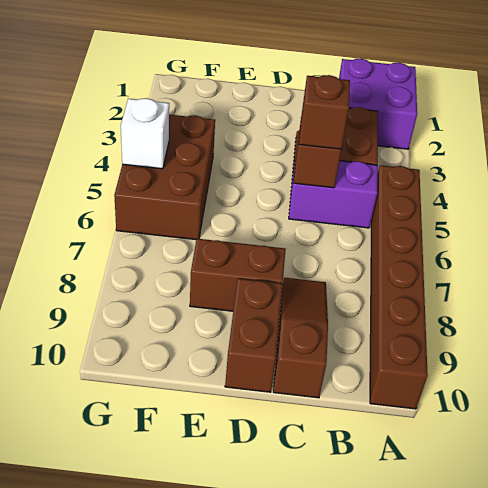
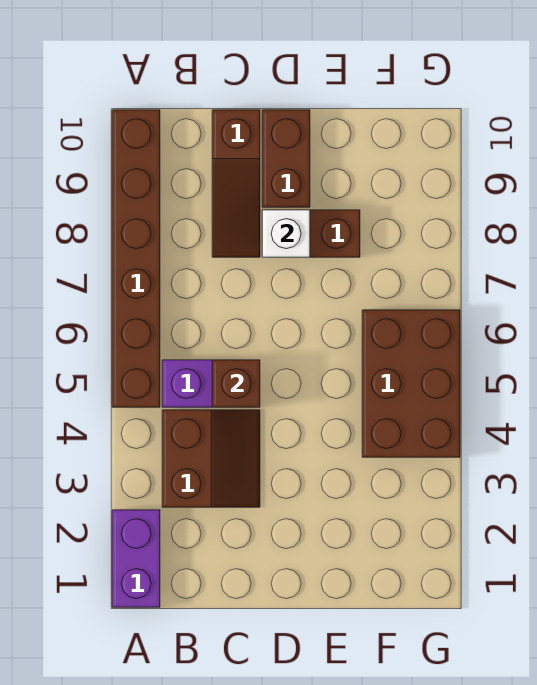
purple 2x2 brick [339,59,417,149] -> purple 1x2 brick [112,510,160,607]
brown 1x1 brick [299,75,350,149] -> none
white 1x1 brick [121,98,169,169] -> white 1x1 brick moved to [262,210,310,257]

